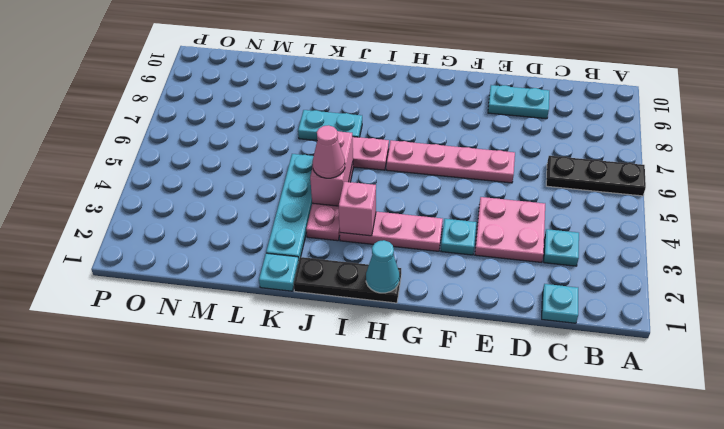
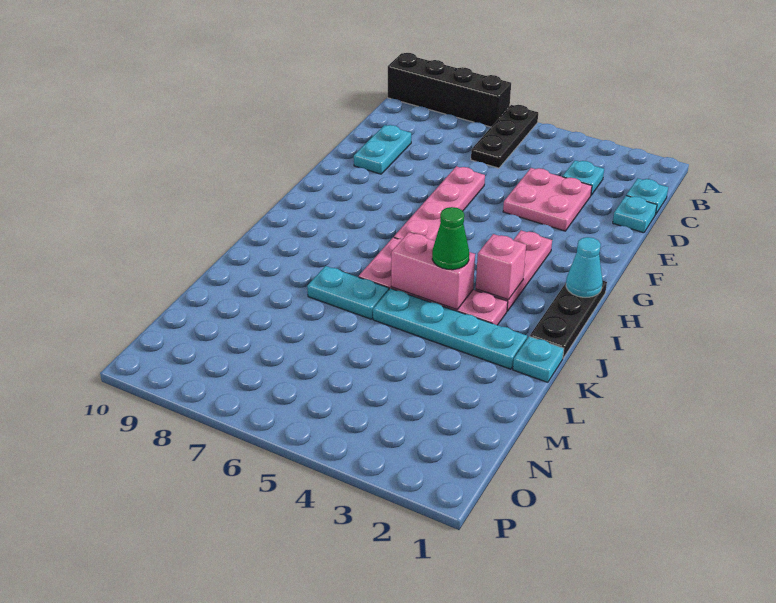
none -> black 1x4 brick [388,53,511,127]
cyan 1x1 plate [441,219,476,255] -> cyan 1x1 plate moved to [613,196,657,233]
pink 1x1 cone [313,125,345,178] -> green 1x1 cone [432,207,469,270]
cyan 1x2 plate [298,110,362,141] -> cyan 1x2 plate turned to [307,266,389,319]

